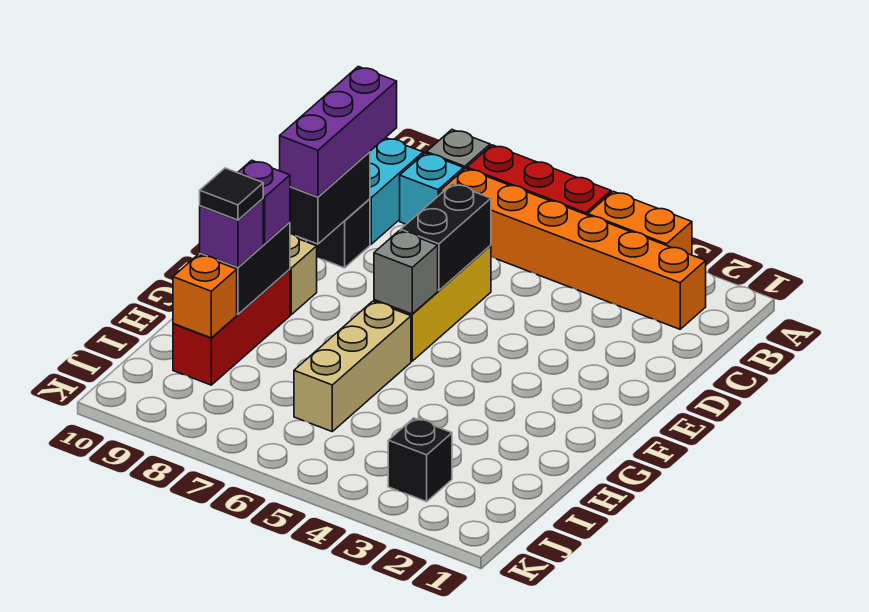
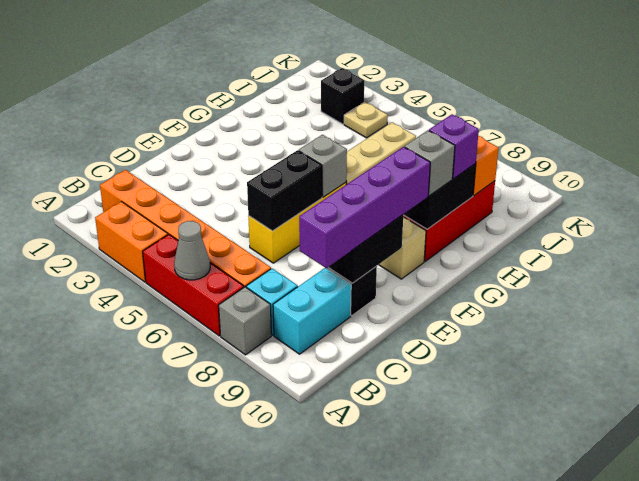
none -> grey 1x1 cone [174,221,210,280]
purple 1x3 brick [280,67,397,197] -> purple 1x4 brick [299,147,430,268]
purple 1x1 brick [238,160,290,244] -> grey 1x1 brick [405,130,455,196]
black 1x1 tile [200,168,263,220] -> none
none -> tan 1x1 plate [344,102,388,138]

